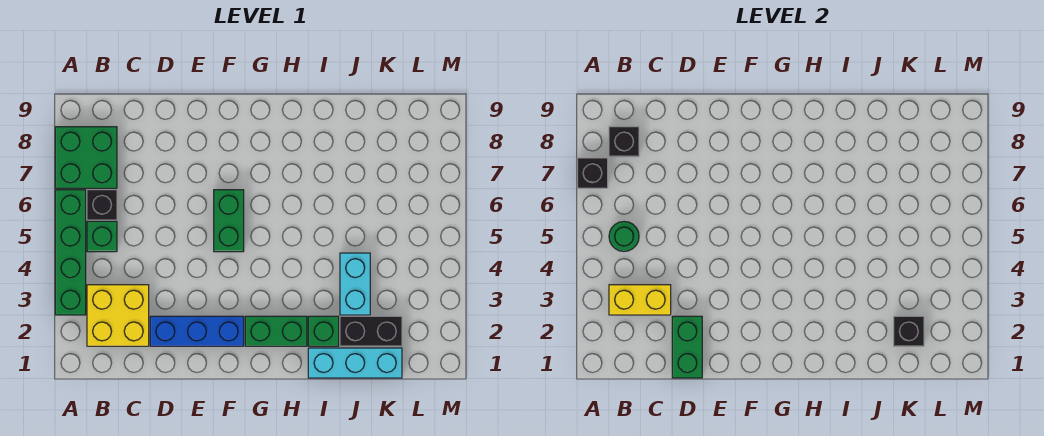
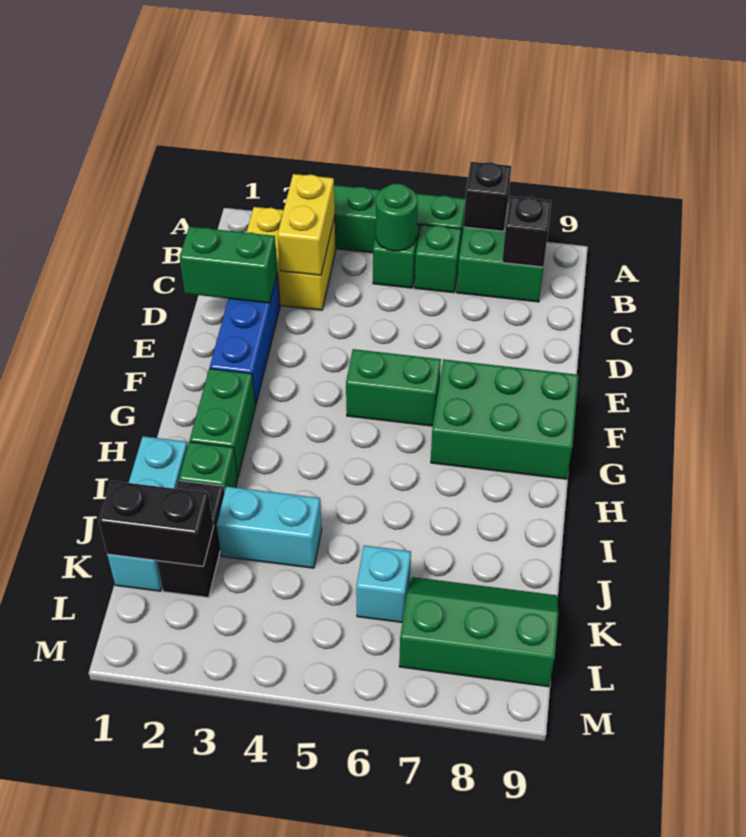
black 1x1 brick [87,190,117,220] -> green 1x1 brick [415,225,461,293]
none -> green 2x3 brick [431,359,578,479]
black 1x1 brick [894,316,924,346] -> black 1x2 brick [99,481,214,566]
none -> cyan 1x1 brick [356,545,411,622]
none -> green 2x3 slope [399,577,558,687]

